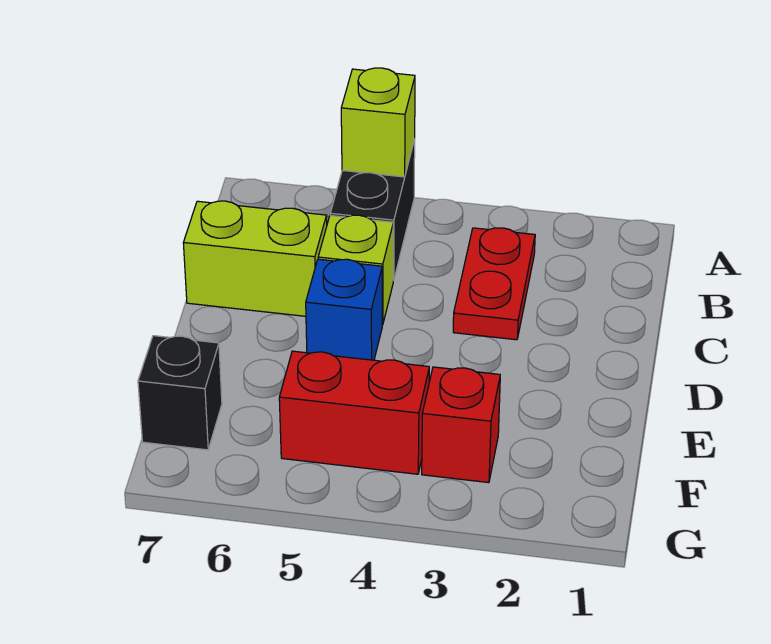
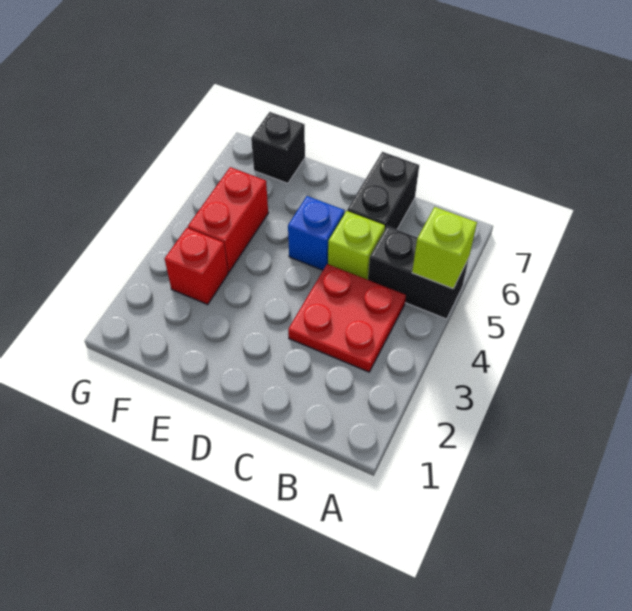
red 1x2 plate [453,228,535,340] -> red 2x2 plate [288,264,406,372]
lime 1x2 brick [183,201,327,316] -> black 1x2 brick [347,152,419,230]

